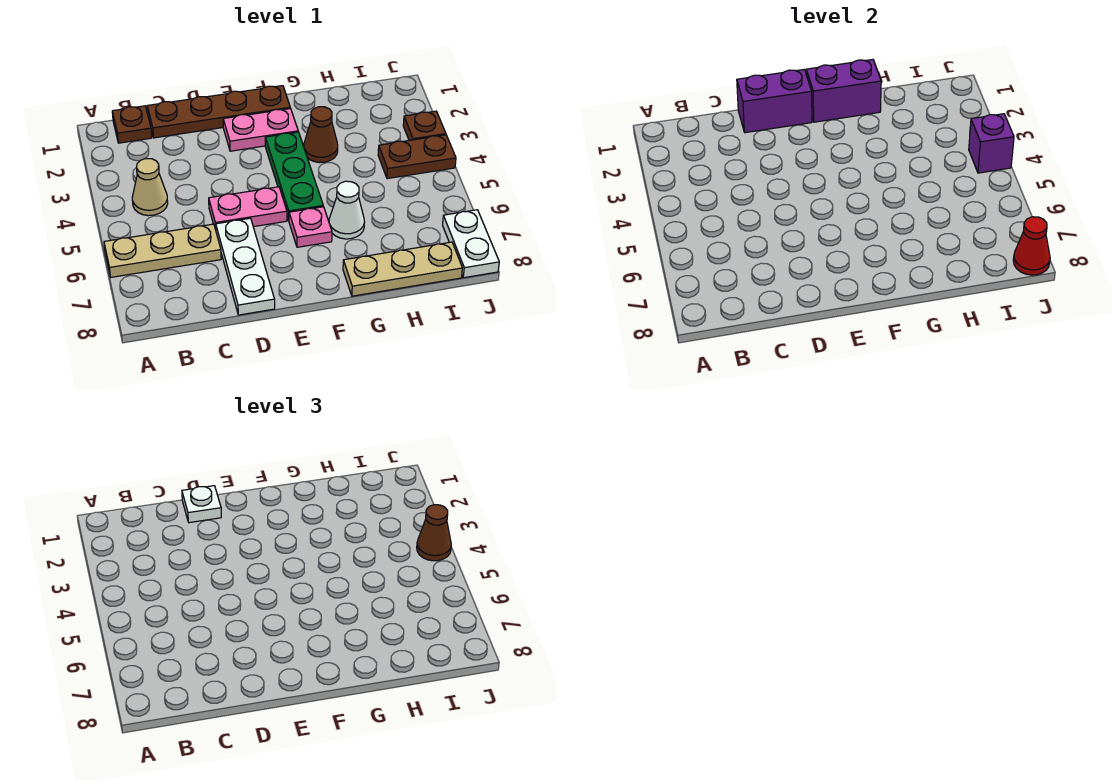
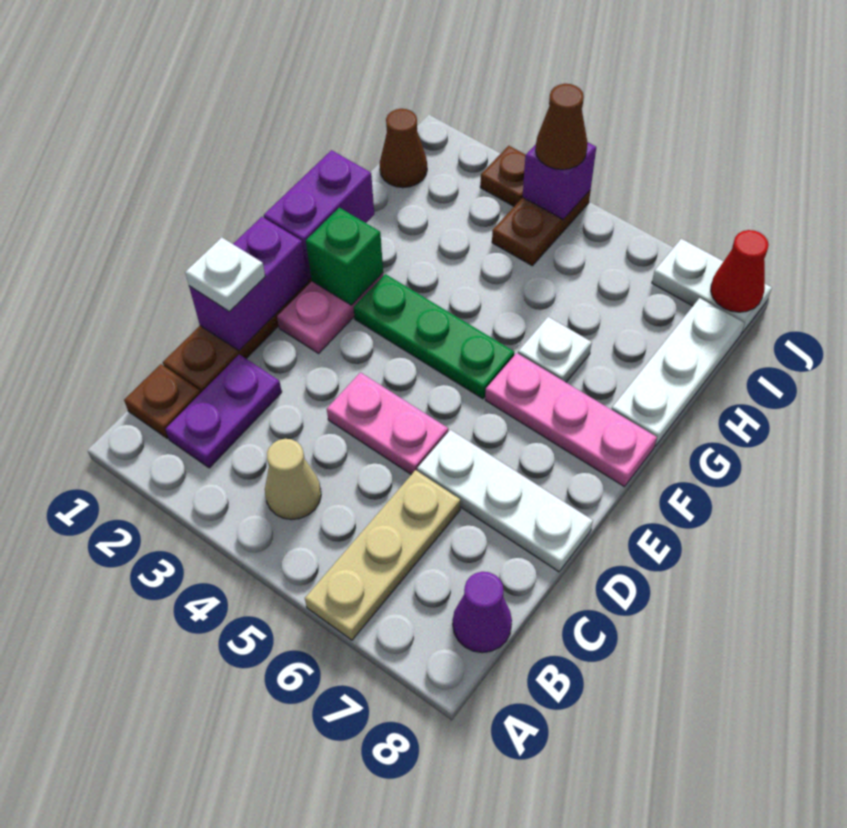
none -> purple 1x2 plate [166,354,282,468]
none -> purple 1x1 cone [453,572,512,653]
pink 1x2 plate [209,187,287,229] -> pink 1x2 plate turned to [327,372,448,475]
none -> green 1x1 brick [306,208,383,305]
pink 1x1 plate [289,207,332,247] -> pink 1x3 plate [485,353,657,487]
brown 1x1 cone [304,107,338,163] -> brown 1x1 cone moved to [380,109,427,188]
white 1x1 cone [329,181,365,239] -> white 1x1 plate [518,317,592,382]
tan 1x3 plate [343,242,462,296] -> white 1x3 plate [612,298,744,446]

